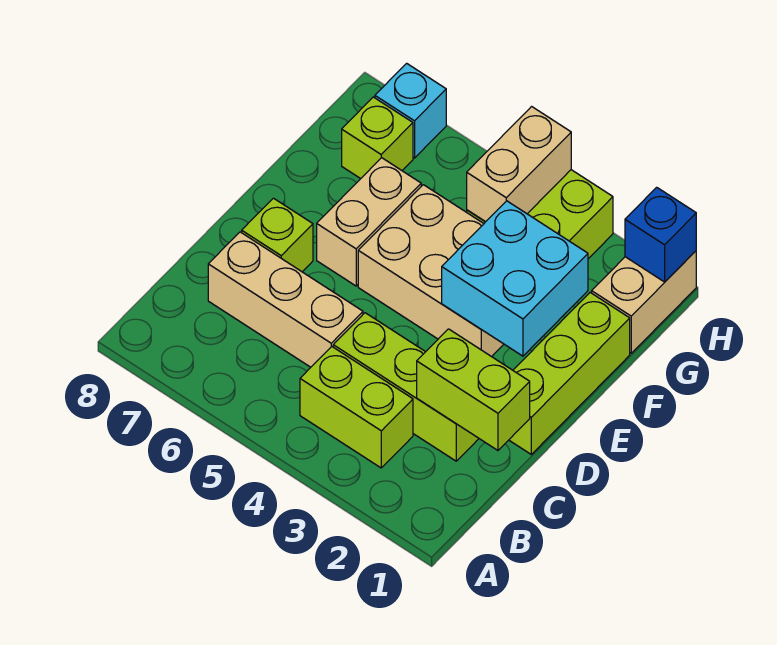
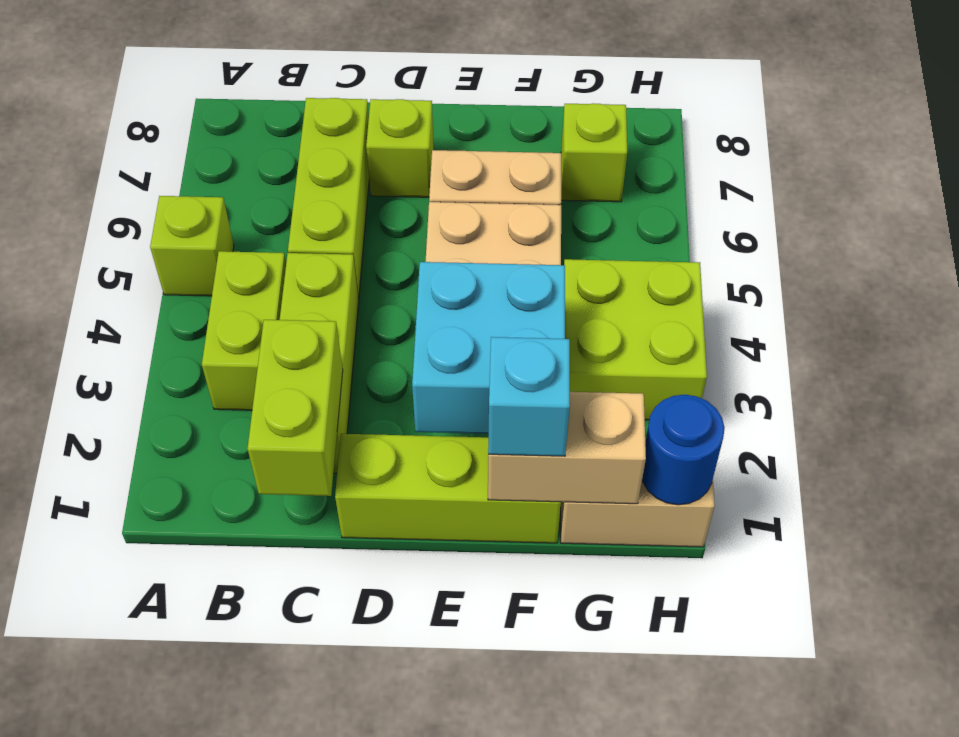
none -> lime 1x1 brick [150,196,234,296]
tan 1x3 brick [208,232,363,367] -> lime 1x3 brick [288,98,369,299]
tan 1x2 brick [467,107,571,222] -> tan 1x2 brick moved to [488,392,646,504]
blue 1x1 brick [625,187,696,282] -> blue 1x1 round brick [642,395,725,505]
cyan 1x1 brick [375,63,446,158] -> cyan 1x1 brick moved to [488,337,570,456]

